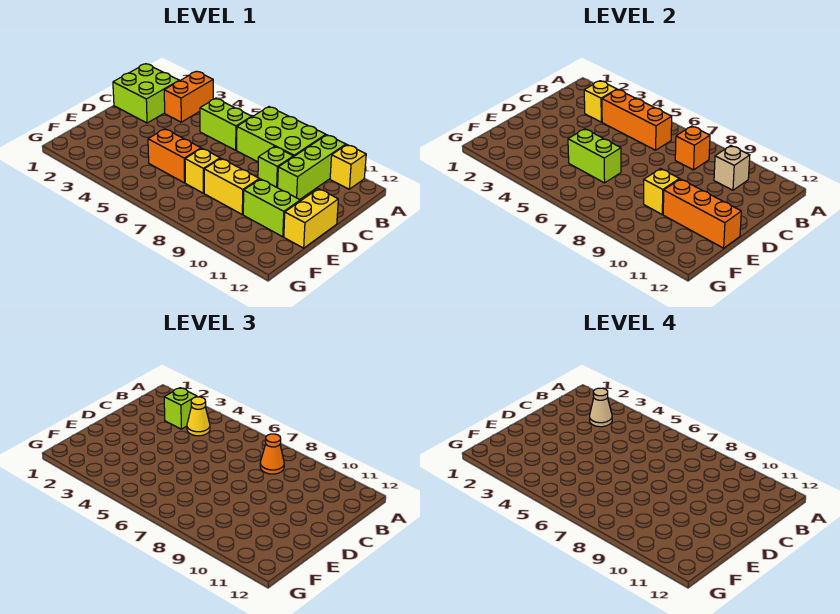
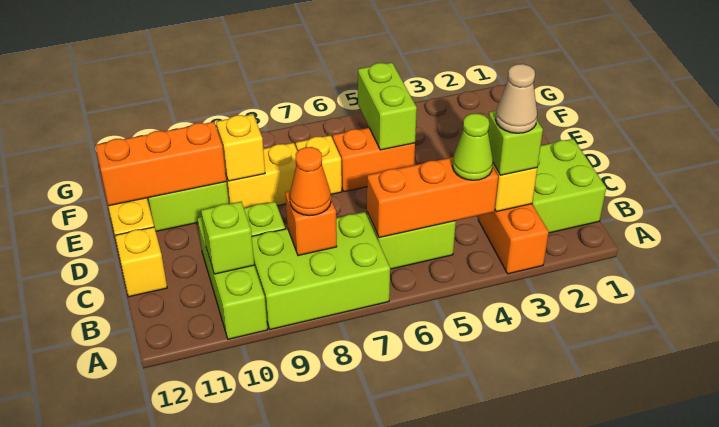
yellow 1x1 brick [330,145,366,189] -> yellow 1x1 brick moved to [115,227,167,297]
yellow 1x1 cone [187,397,210,436] -> lime 1x1 cone [452,114,493,180]
tan 1x1 brick [714,146,750,190] -> lime 1x1 brick [201,202,254,274]
lime 1x2 brick [568,129,621,183] -> lime 1x2 brick turned to [358,63,417,150]

